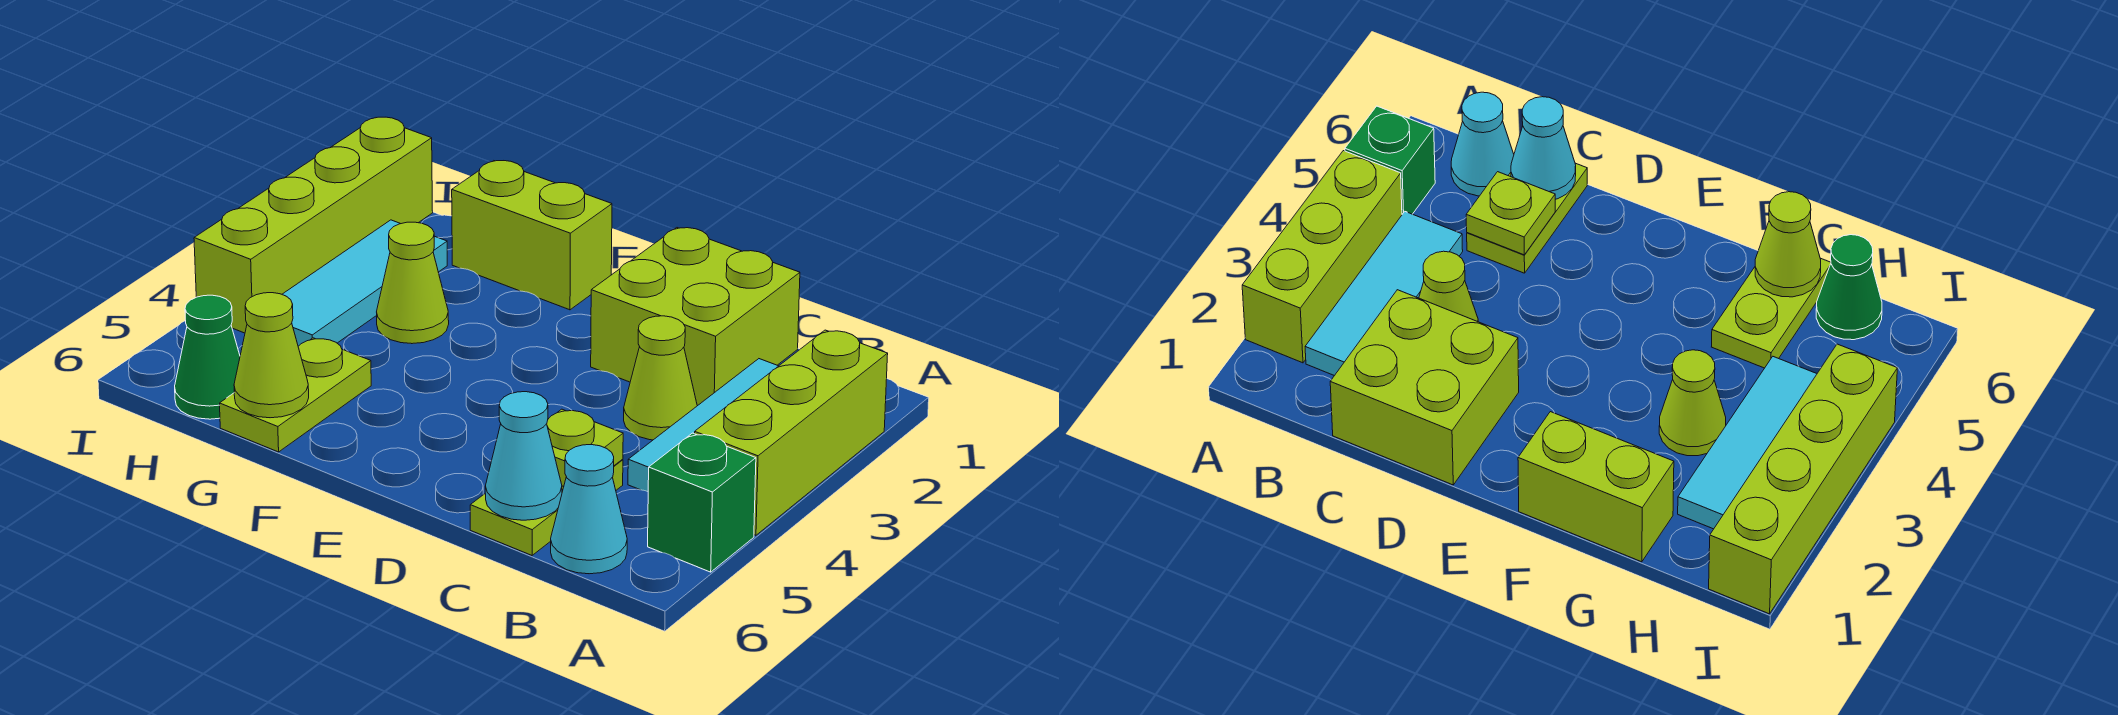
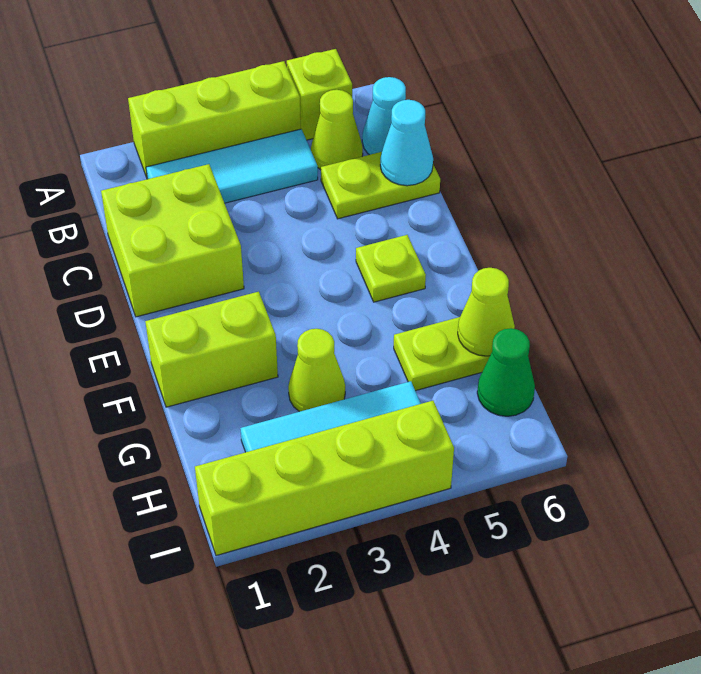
green 1x1 brick [648,433,756,572] -> lime 1x1 brick [287,49,352,140]
lime 1x1 cone [624,316,697,440] -> lime 1x1 cone moved to [311,90,363,170]
lime 1x1 plate [547,409,623,486] -> lime 1x1 plate moved to [356,235,426,302]
lime 1x2 brick [452,161,612,310] -> lime 1x2 brick turned to [145,292,278,407]

